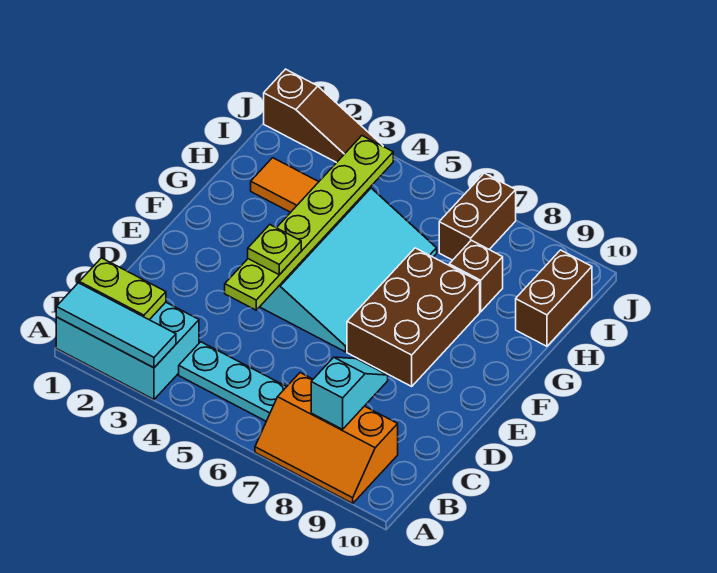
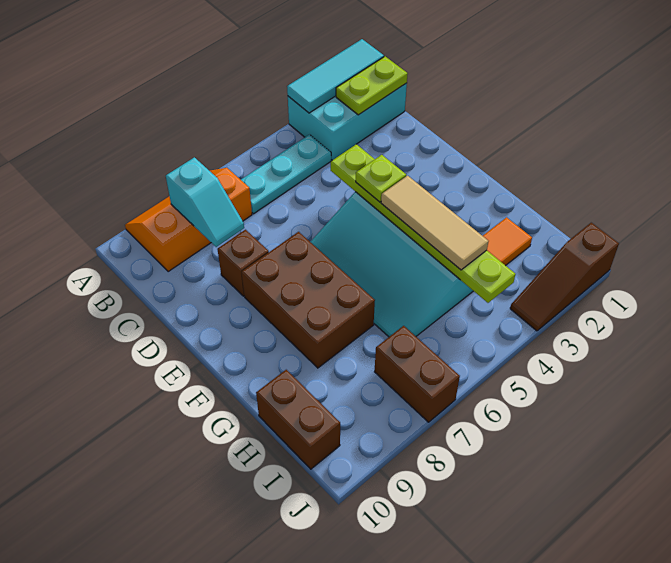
none -> tan 1x3 tile [381,176,489,270]
brown 1x1 brick [449,240,503,312] -> brown 1x1 brick moved to [217,230,269,296]

